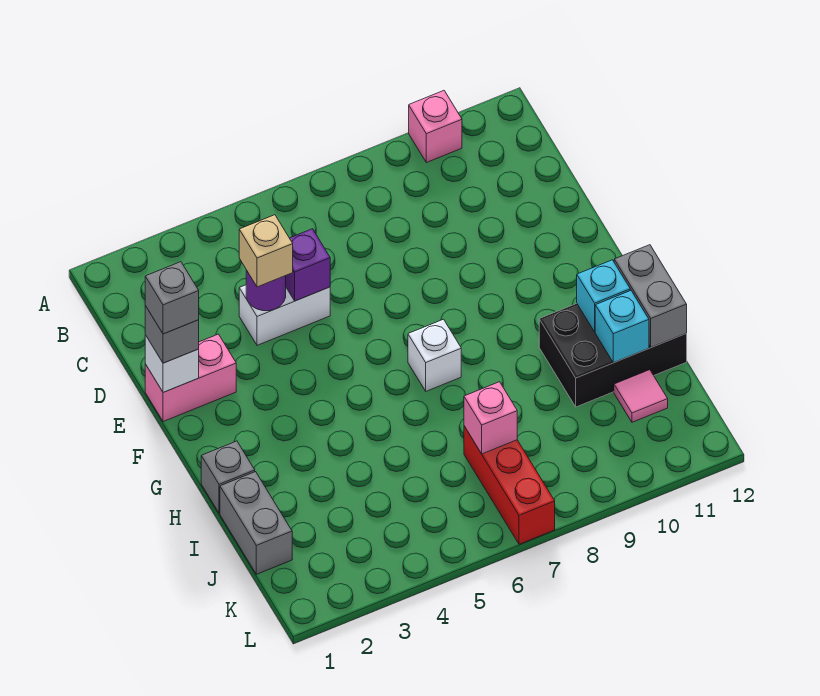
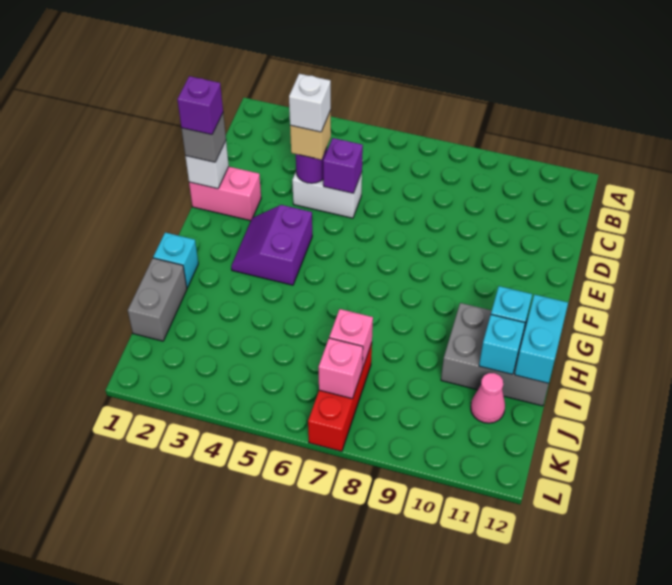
pink 1x1 brick [409,91,462,163] -> pink 1x1 brick moved to [318,338,363,399]
grey 1x1 brick [145,262,199,334] -> purple 1x1 brick [177,76,223,135]
none -> purple 2x2 slope [231,205,312,285]
white 1x1 brick [408,319,461,391] -> white 1x1 brick moved to [289,74,331,132]
grey 1x1 brick [201,441,255,513] -> cyan 1x1 brick [153,233,198,288]
black 2x3 brick [539,304,687,407] -> grey 2x3 brick [441,303,549,406]
grey 1x2 brick [614,245,687,347] -> cyan 1x2 brick [515,294,568,384]
pink 1x1 tile [614,370,668,422] -> pink 1x1 cone [471,373,505,423]

